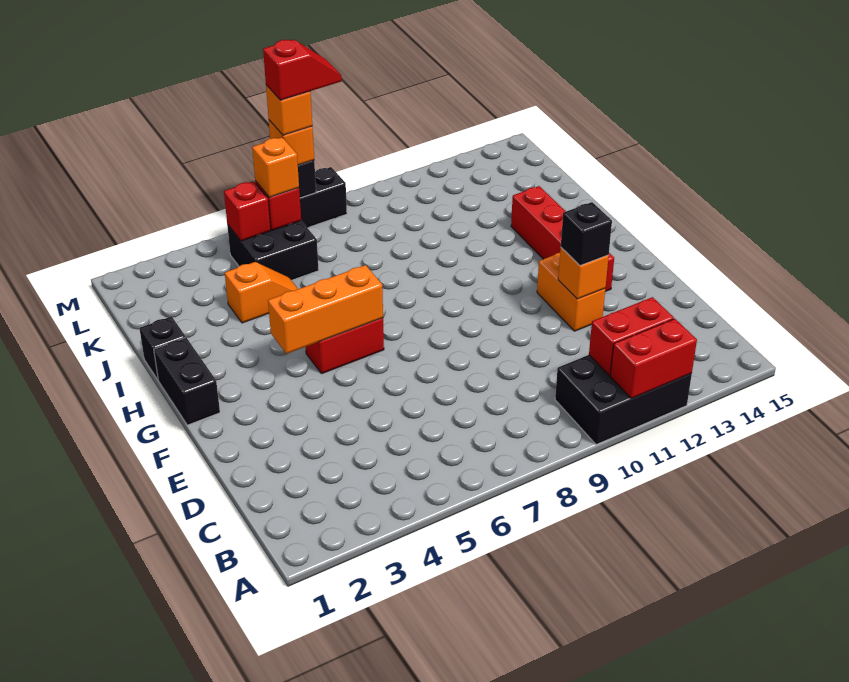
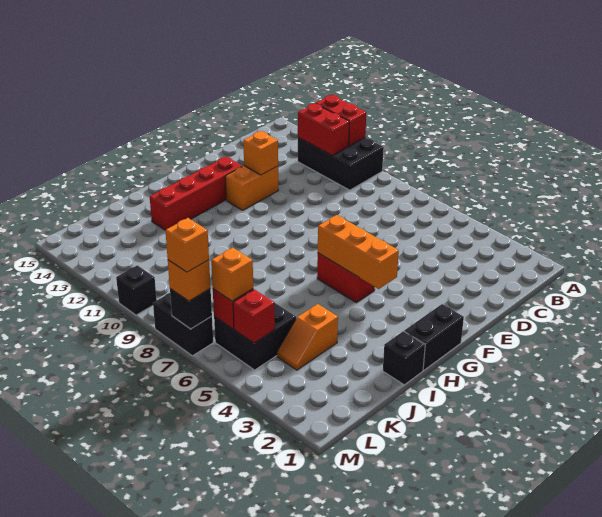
black 1x1 brick [561,202,612,266] -> black 1x1 brick moved to [116,265,157,315]
orange 1x2 slope [225,262,298,323] -> orange 1x2 slope turned to [277,304,338,370]
red 1x2 slope [263,40,341,100] -> none

